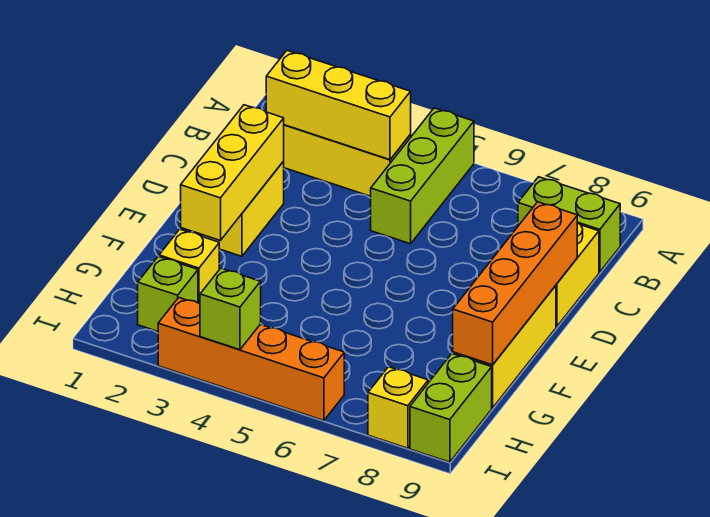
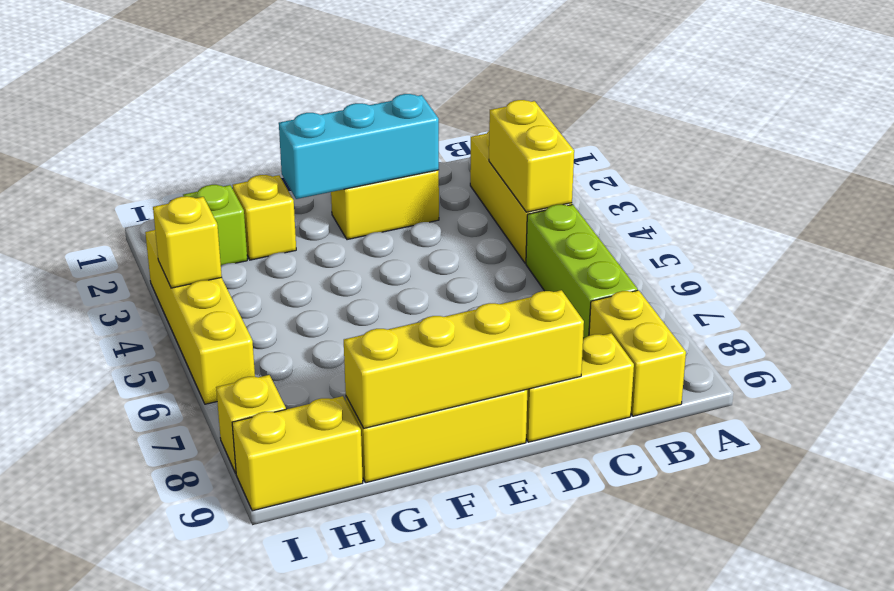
lime 1x3 brick [371,108,474,244] -> lime 1x3 brick turned to [526,204,638,339]
yellow 1x3 brick [266,51,411,160] -> yellow 1x2 brick [489,100,574,212]
lime 1x2 brick [518,177,620,272] -> yellow 1x2 brick [589,290,686,416]
yellow 1x3 brick [181,105,284,241] -> cyan 1x3 brick [279,94,439,199]
orange 1x4 brick [453,202,577,365] -> yellow 1x4 brick [344,290,584,428]
lime 1x2 brick [410,354,492,462] -> yellow 1x2 brick [232,396,363,511]
orange 1x4 brick [158,298,344,421] -> yellow 1x4 brick [145,230,255,404]
lime 1x1 brick [200,268,261,350] -> yellow 1x1 brick [153,196,222,288]

